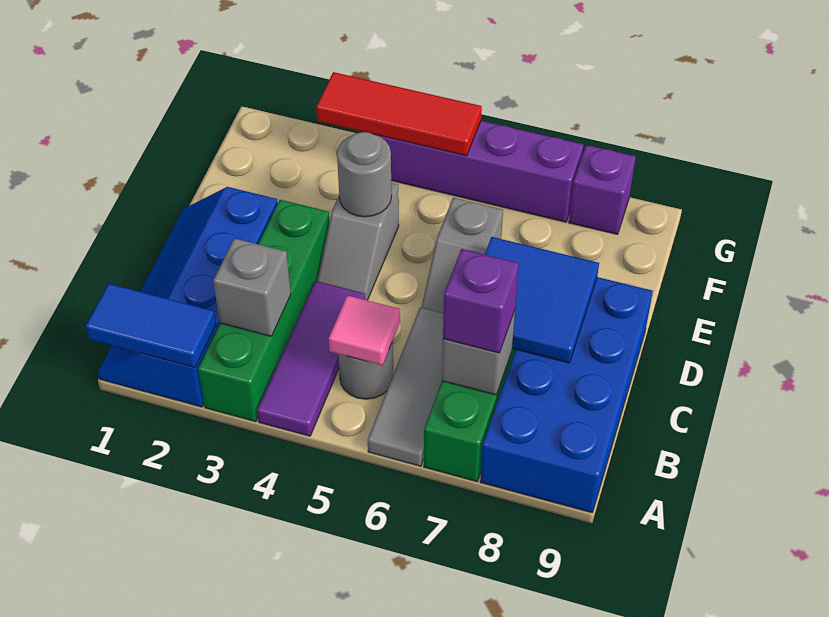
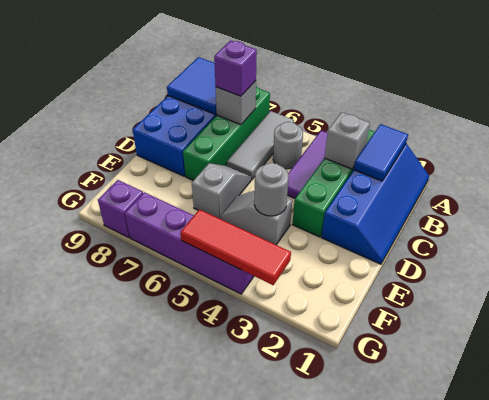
blue 1x2 tile [86,284,216,367] -> blue 1x2 tile turned to [354,124,408,181]
pink 1x1 tile [328,295,400,365] -> none
blue 2x2 tile [485,237,599,363] -> blue 2x2 tile moved to [167,57,217,115]
grey 1x2 slope [317,183,399,300] -> grey 1x2 slope turned to [220,190,292,245]

